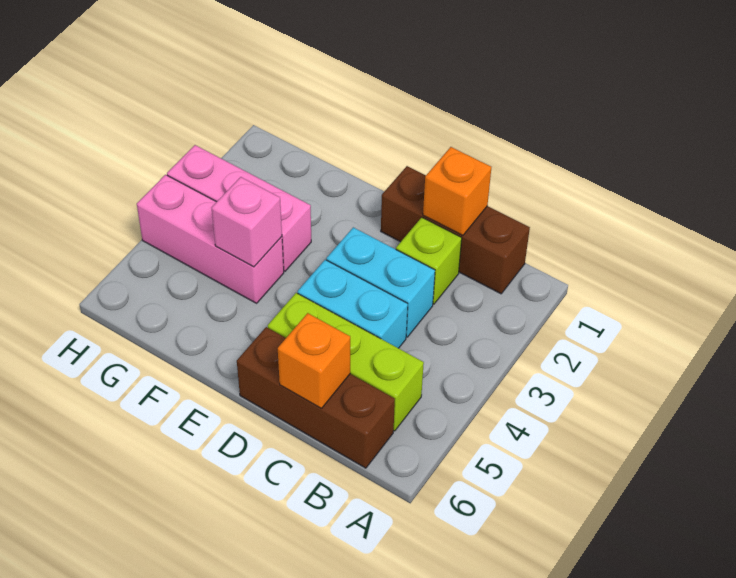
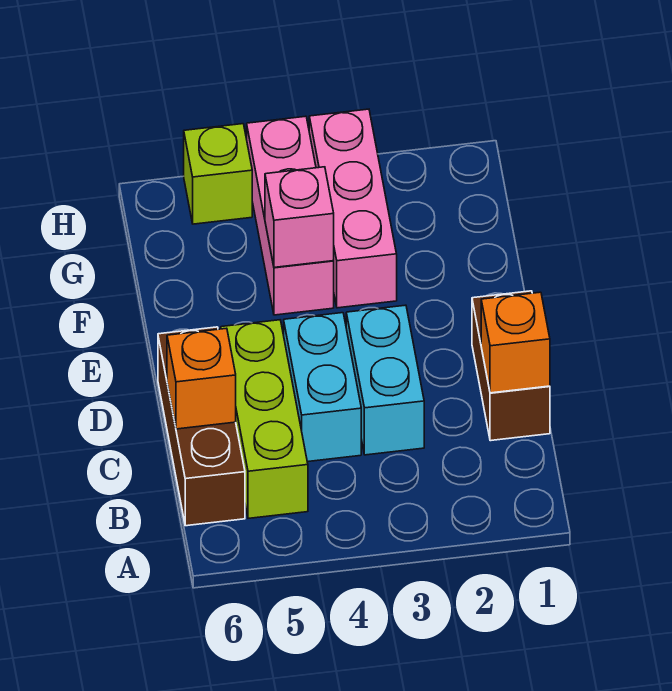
brown 1x3 brick [381,166,530,294] -> brown 1x2 brick [472,291,550,441]
lime 1x1 brick [396,217,462,304] -> lime 1x1 brick moved to [184,124,252,224]

